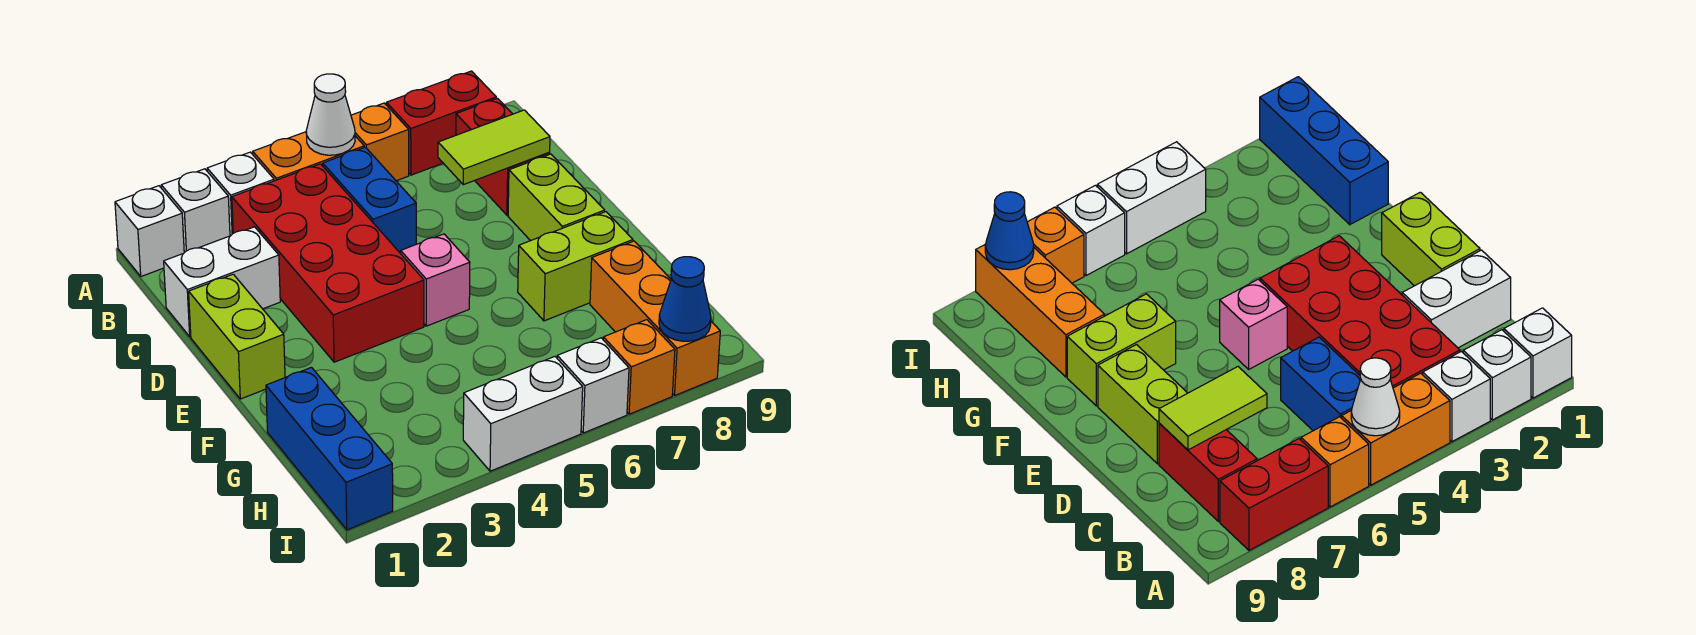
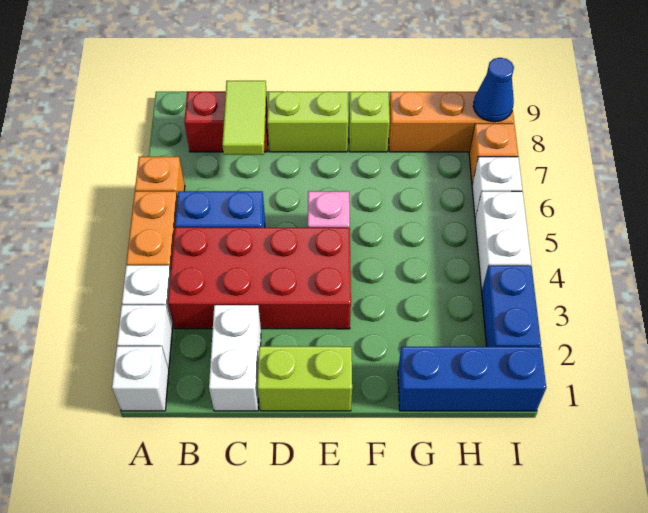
white 1x1 cone [306,74,355,155] -> none
red 1x2 brick [386,71,496,175] -> none
lime 1x2 brick [518,212,633,321] -> lime 1x1 brick [349,91,390,152]
none -> blue 1x2 brick [482,266,541,347]

